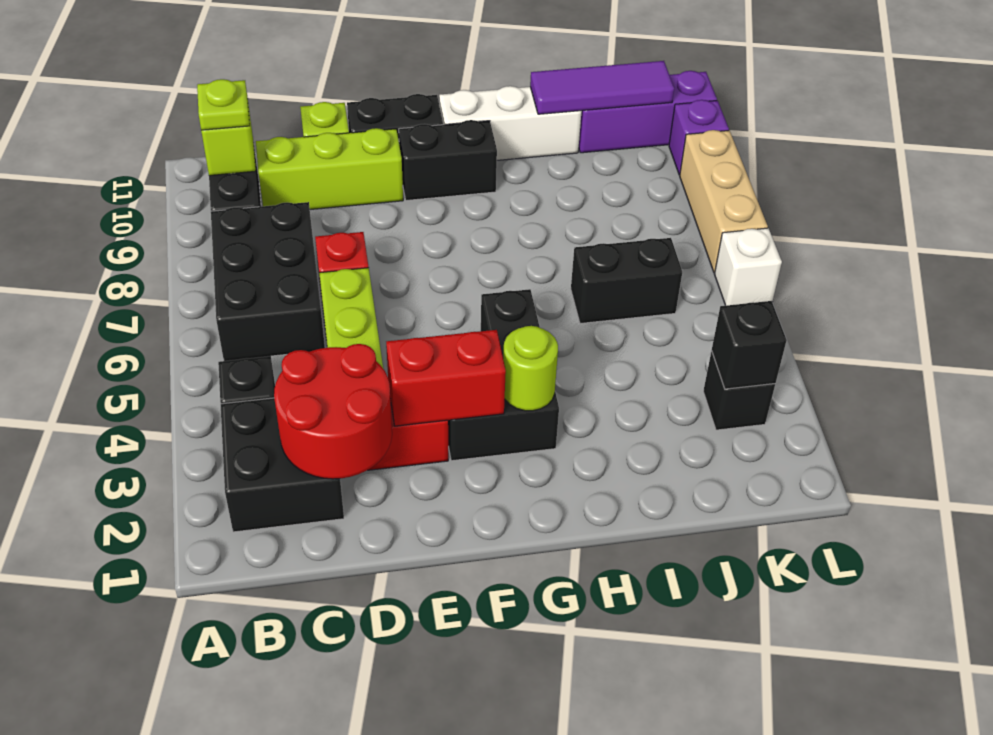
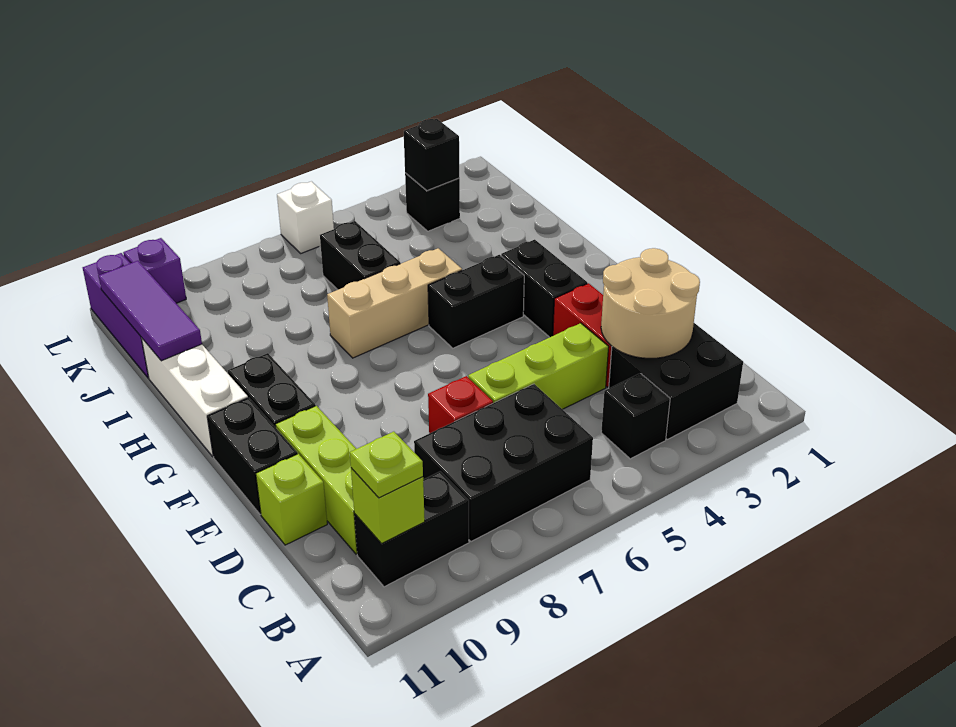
red 2x2 round brick [274,344,392,479] -> tan 2x2 round brick [601,248,700,358]
red 1x2 brick [386,330,506,426] -> none
lime 1x1 round brick [503,326,558,411] -> none
tan 1x3 brick [680,130,768,273] -> tan 1x3 brick moved to [327,248,462,358]

